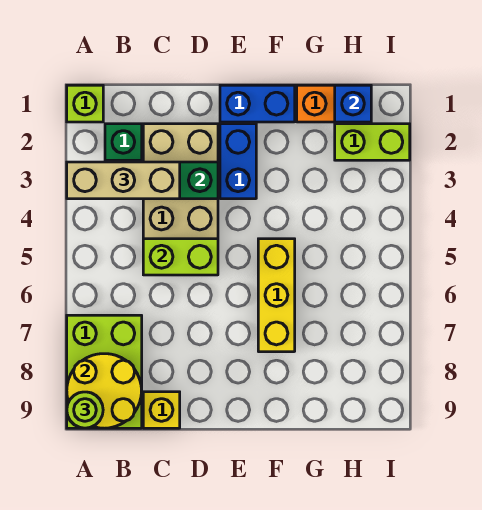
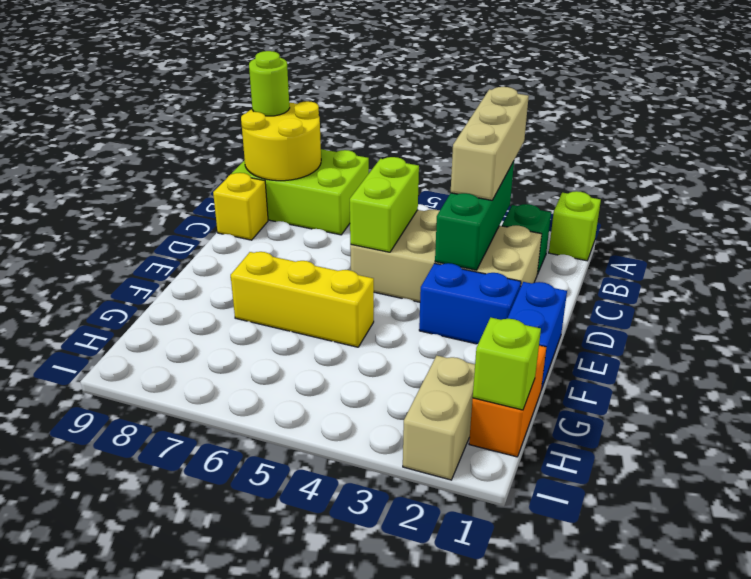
blue 1x1 brick [335,85,371,122] -> lime 1x1 brick [473,318,541,410]
lime 1x2 brick [335,124,410,160] -> tan 1x2 brick [403,356,475,480]

